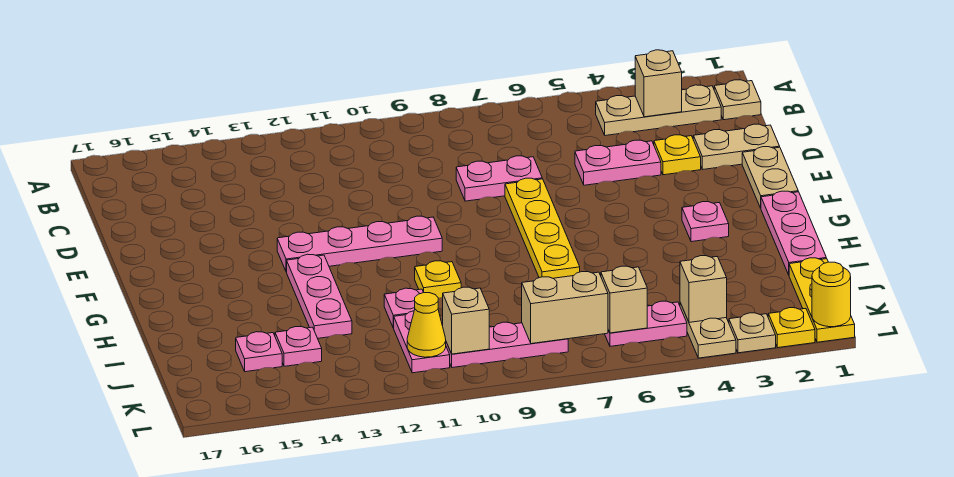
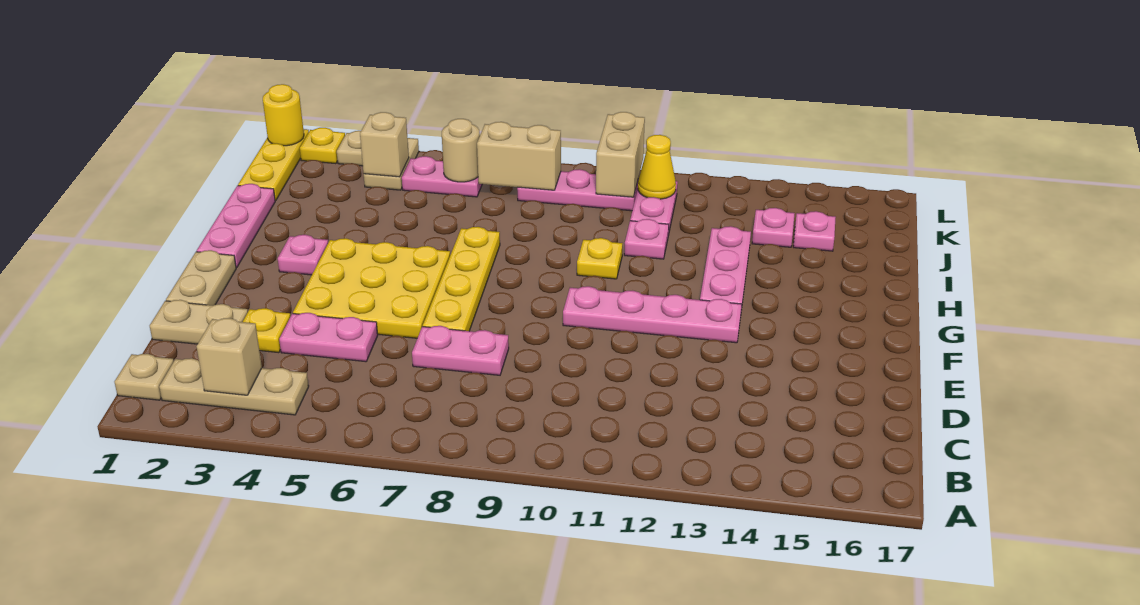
none -> yellow 3x3 plate [293,238,450,338]
tan 1x1 brick [601,266,647,333] -> tan 1x1 round brick [442,119,480,182]
tan 1x1 brick [443,287,489,354] -> tan 1x2 brick [596,112,645,197]

